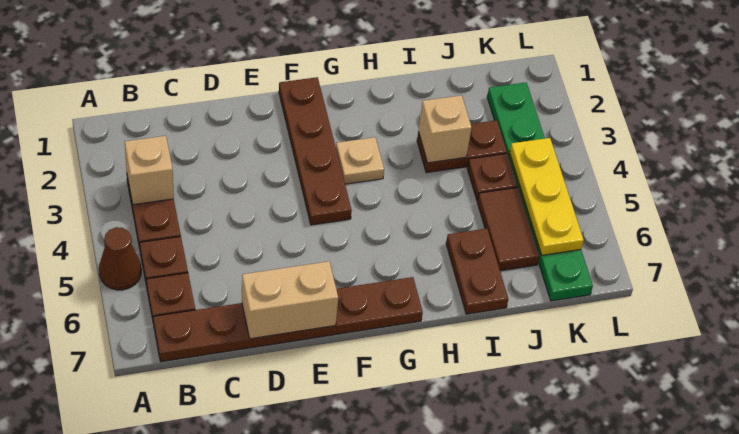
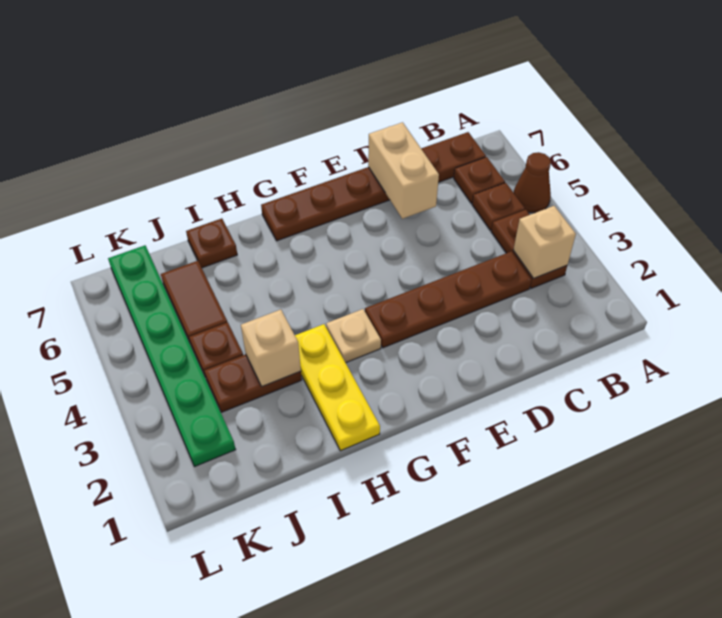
tan 1x2 brick [242,261,338,339] -> tan 1x2 brick turned to [368,122,439,219]
brown 1x4 plate [279,77,352,225] -> brown 1x4 plate turned to [365,251,531,348]
brown 1x2 plate [446,229,508,314] -> brown 1x1 plate [186,218,237,268]
yellow 1x3 plate [510,138,584,255] -> yellow 1x3 plate moved to [295,324,380,451]

